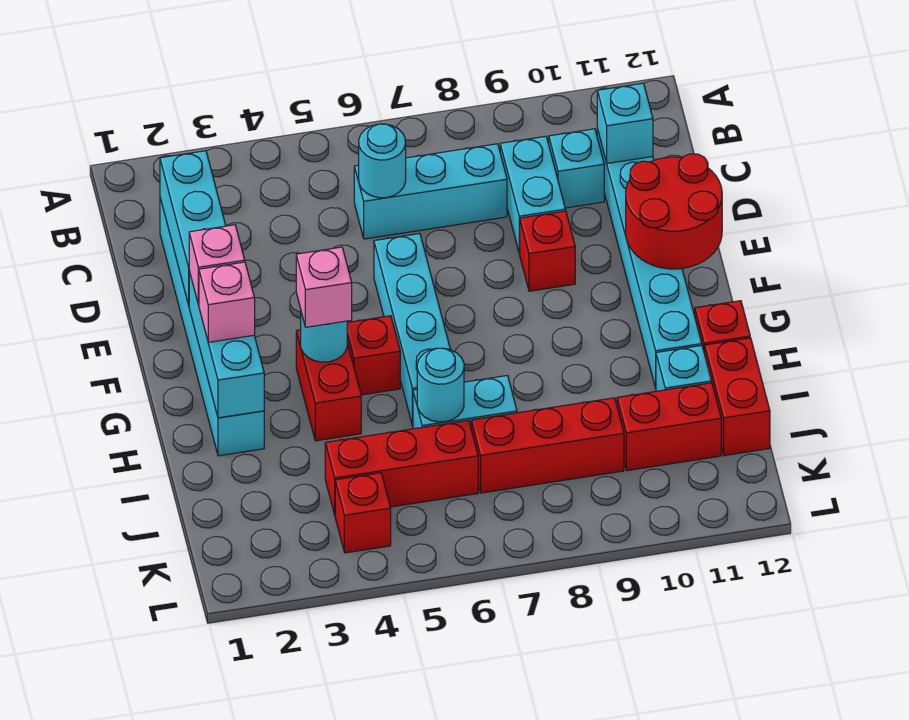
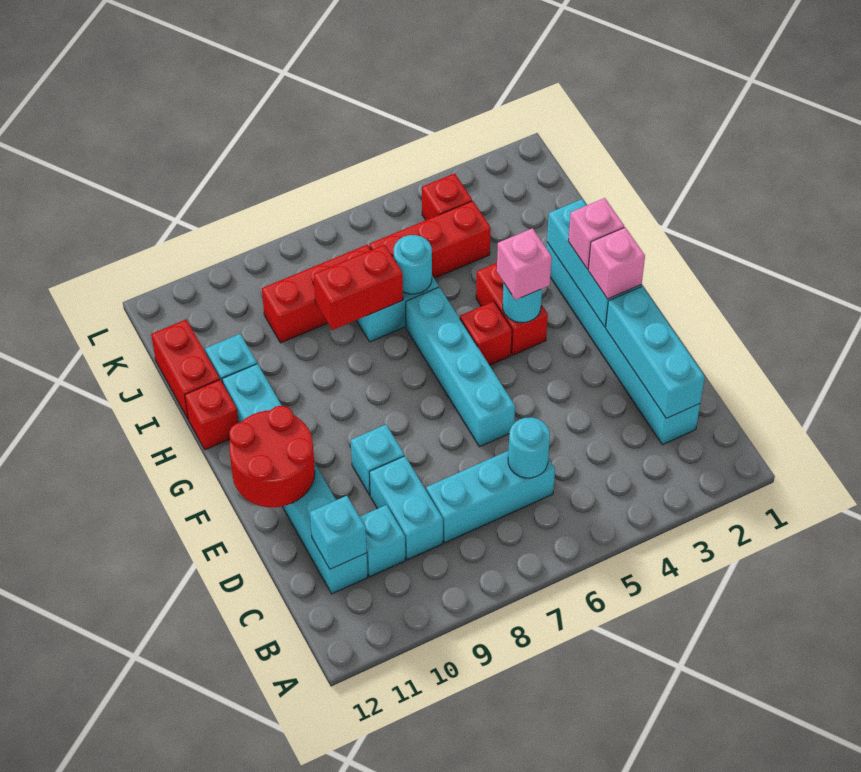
red 1x1 brick [520,211,575,291] -> cyan 1x1 brick [351,425,404,495]
red 1x2 brick [617,383,721,471] -> red 1x2 brick moved to [313,245,403,330]

